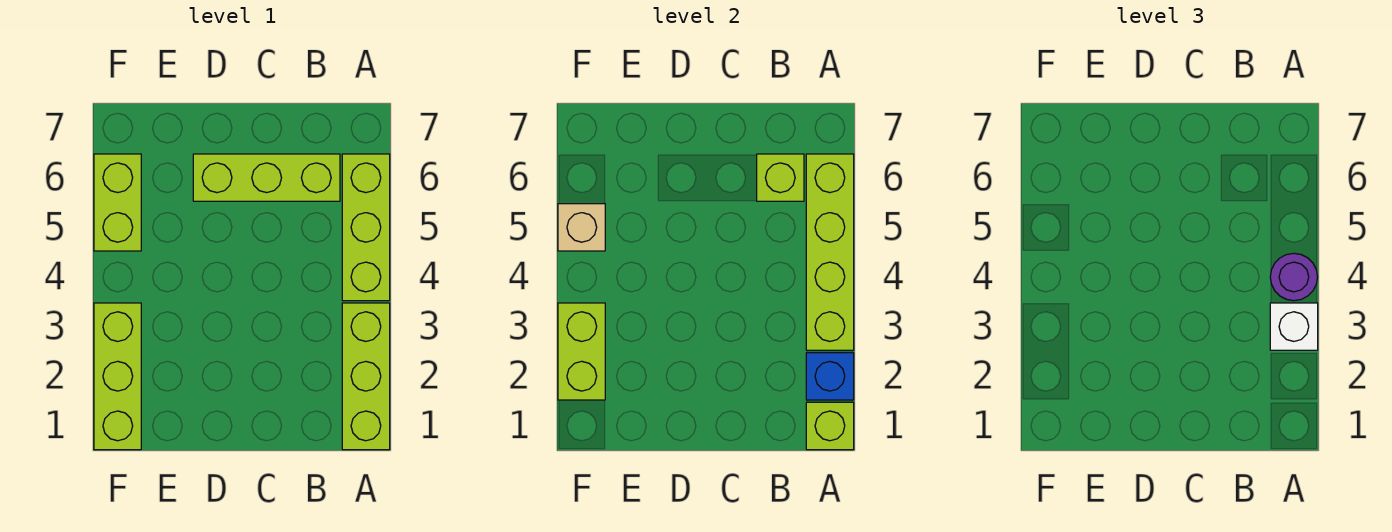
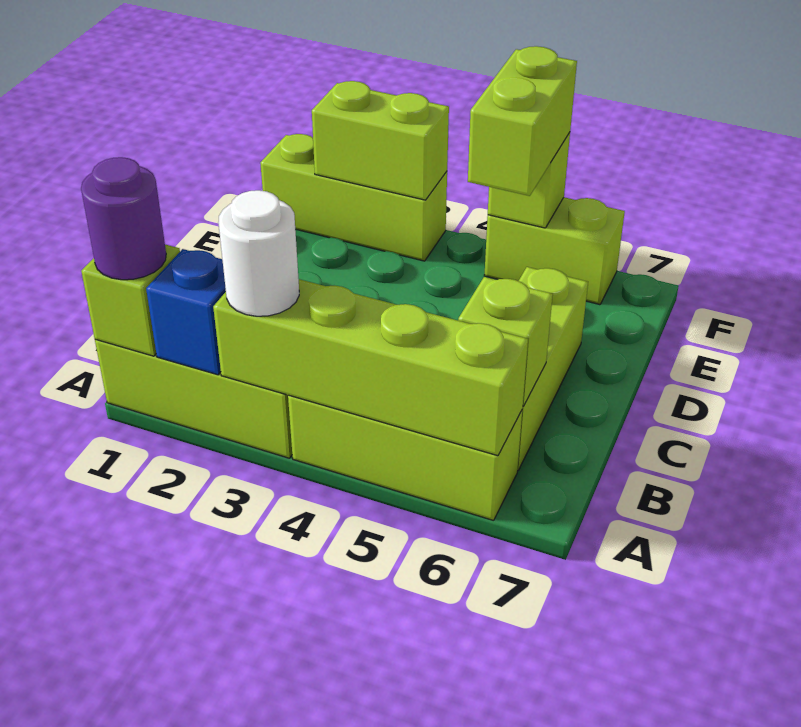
white 1x1 brick [1270,303,1318,350] -> white 1x1 round brick [218,190,299,316]
purple 1x1 round brick [1270,253,1317,301] -> purple 1x1 round brick moved to [81,157,166,280]
none -> lime 1x2 brick [468,46,577,196]
tan 1x1 brick [558,204,605,251] -> lime 1x1 brick [488,133,570,228]

